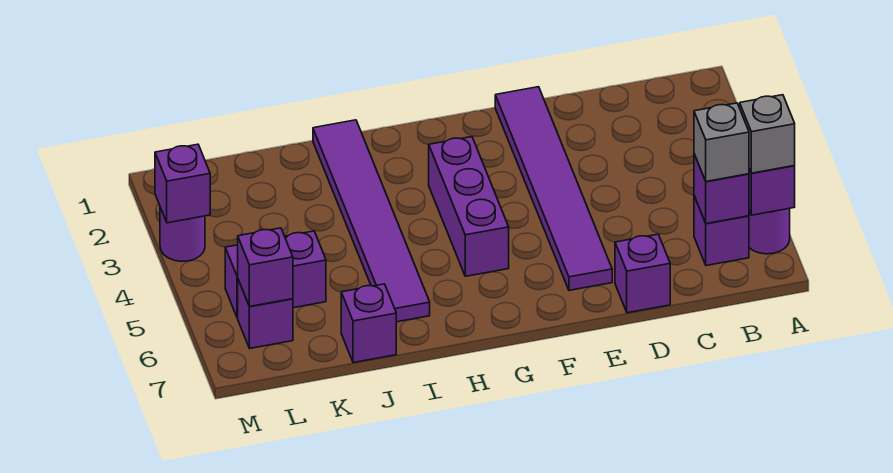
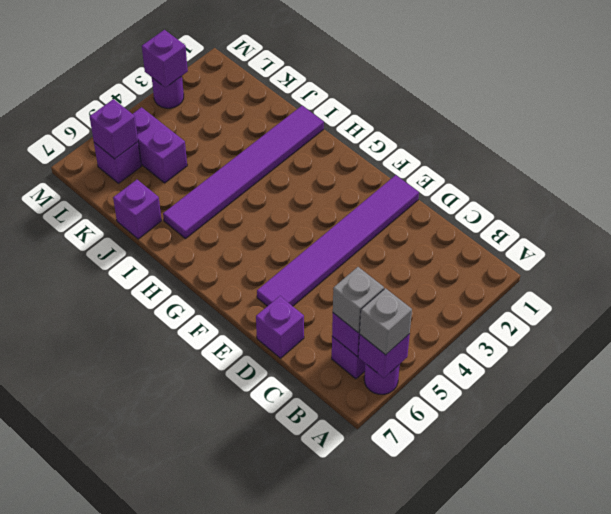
purple 1x3 brick [429,137,509,276] -> none

